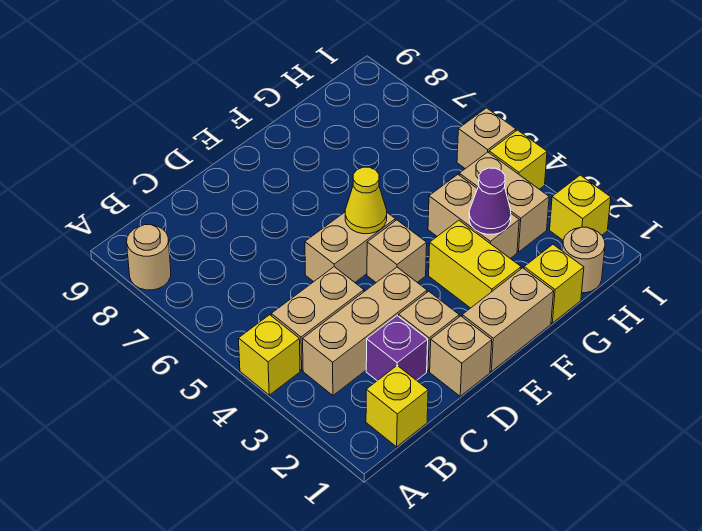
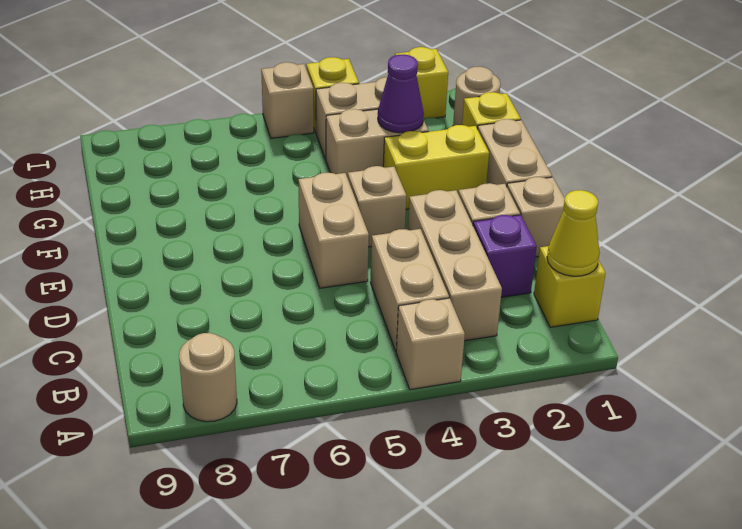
yellow 1x1 brick [238,315,300,395] -> tan 1x1 brick [396,298,465,390]
yellow 1x1 cone [345,167,387,234] -> yellow 1x1 cone moved to [547,190,600,276]

